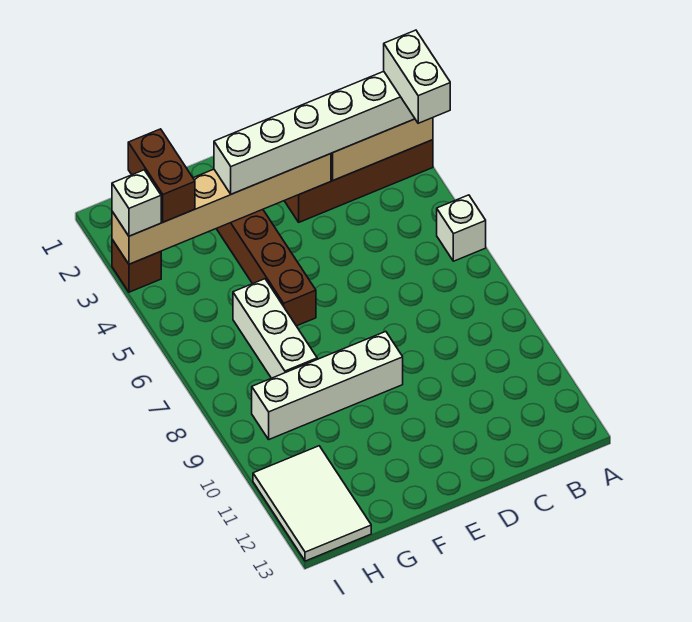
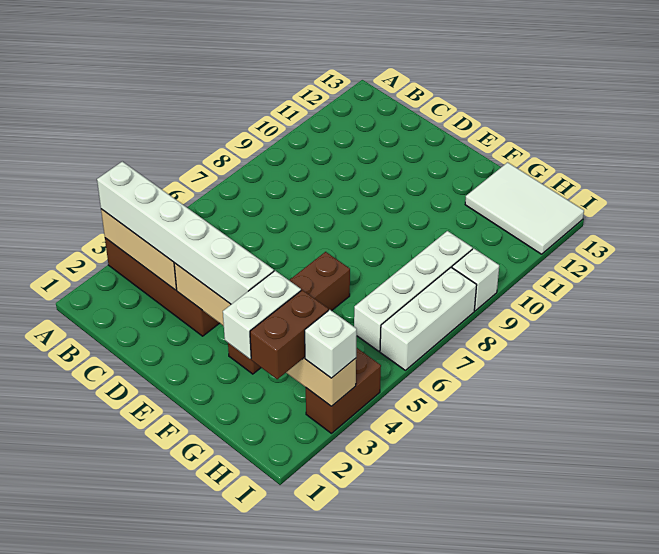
white 1x2 brick [384,30,450,123] -> white 1x2 brick moved to [223,271,301,359]
white 1x1 brick [437,195,486,261] -> white 1x1 brick moved to [452,249,499,311]
white 1x4 brick [252,332,403,439] -> white 1x4 brick turned to [354,231,472,351]
white 1x3 brick [233,279,317,378] -> white 1x3 brick moved to [380,268,477,370]
white 2x3 tile [253,446,371,561] -> white 2x3 tile turned to [465,162,584,254]
brown 1x1 brick [112,240,161,292] -> brown 1x2 brick [306,348,381,433]

